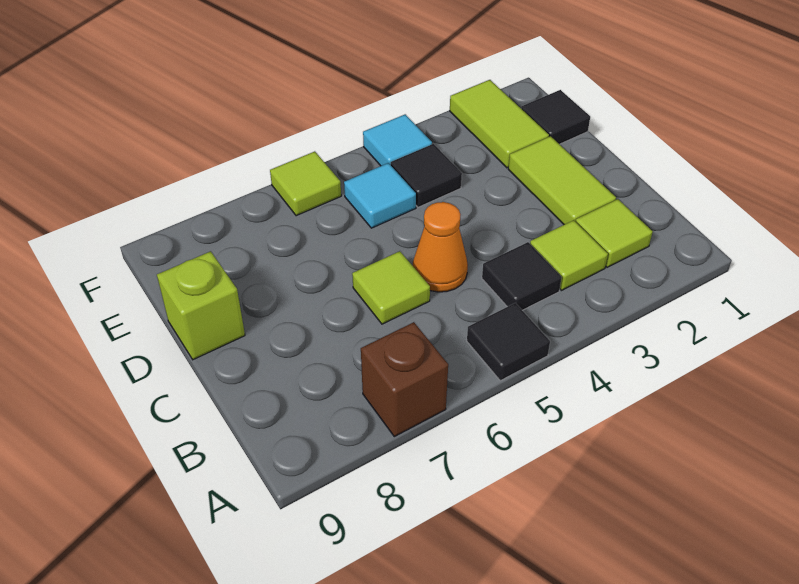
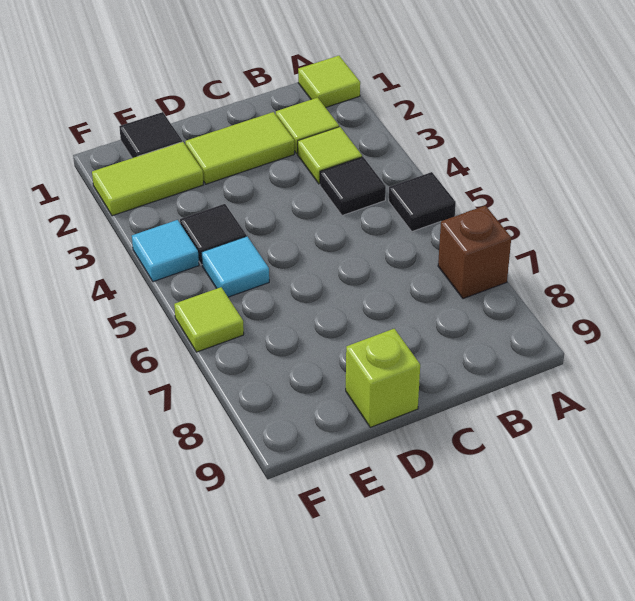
orange 1x1 cone [413,202,468,292] -> none
lime 1x1 tile [352,251,430,324] -> lime 1x1 tile moved to [298,56,360,108]

